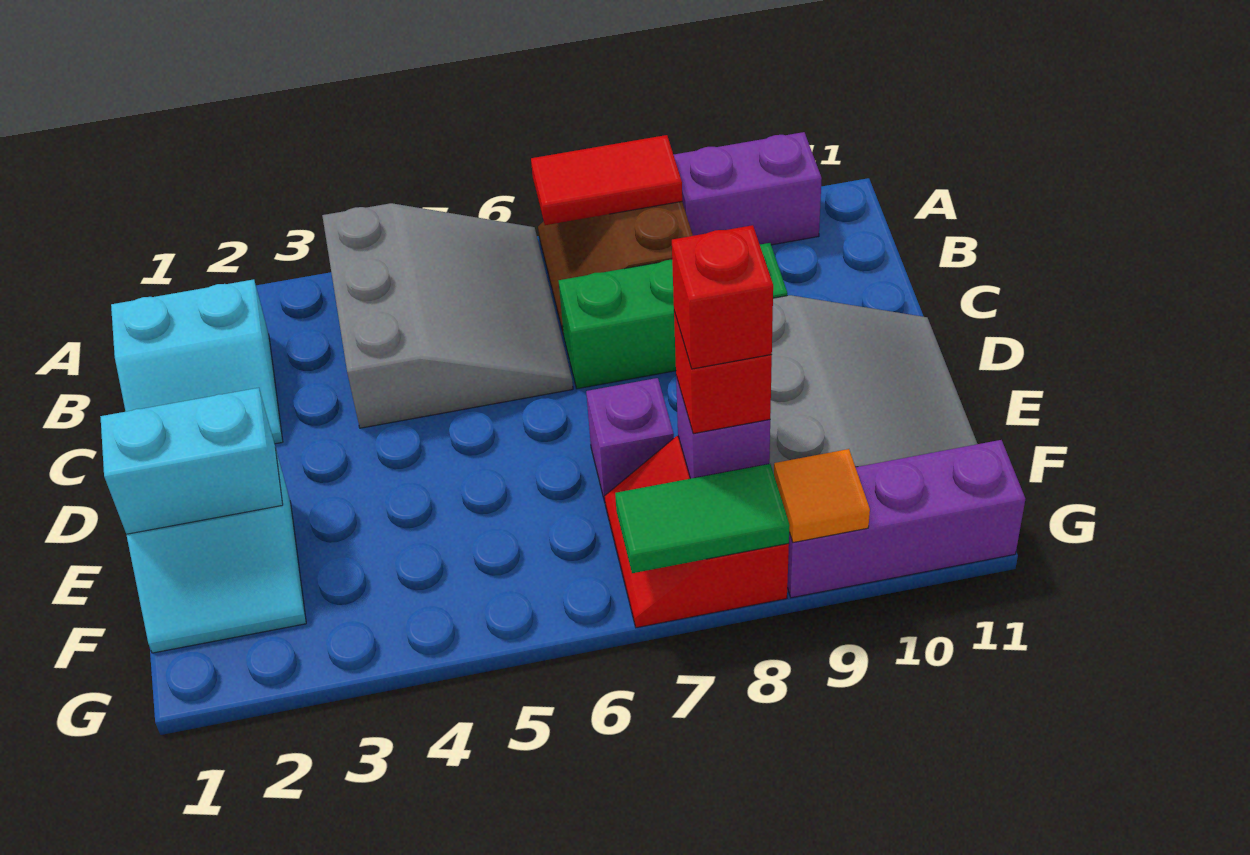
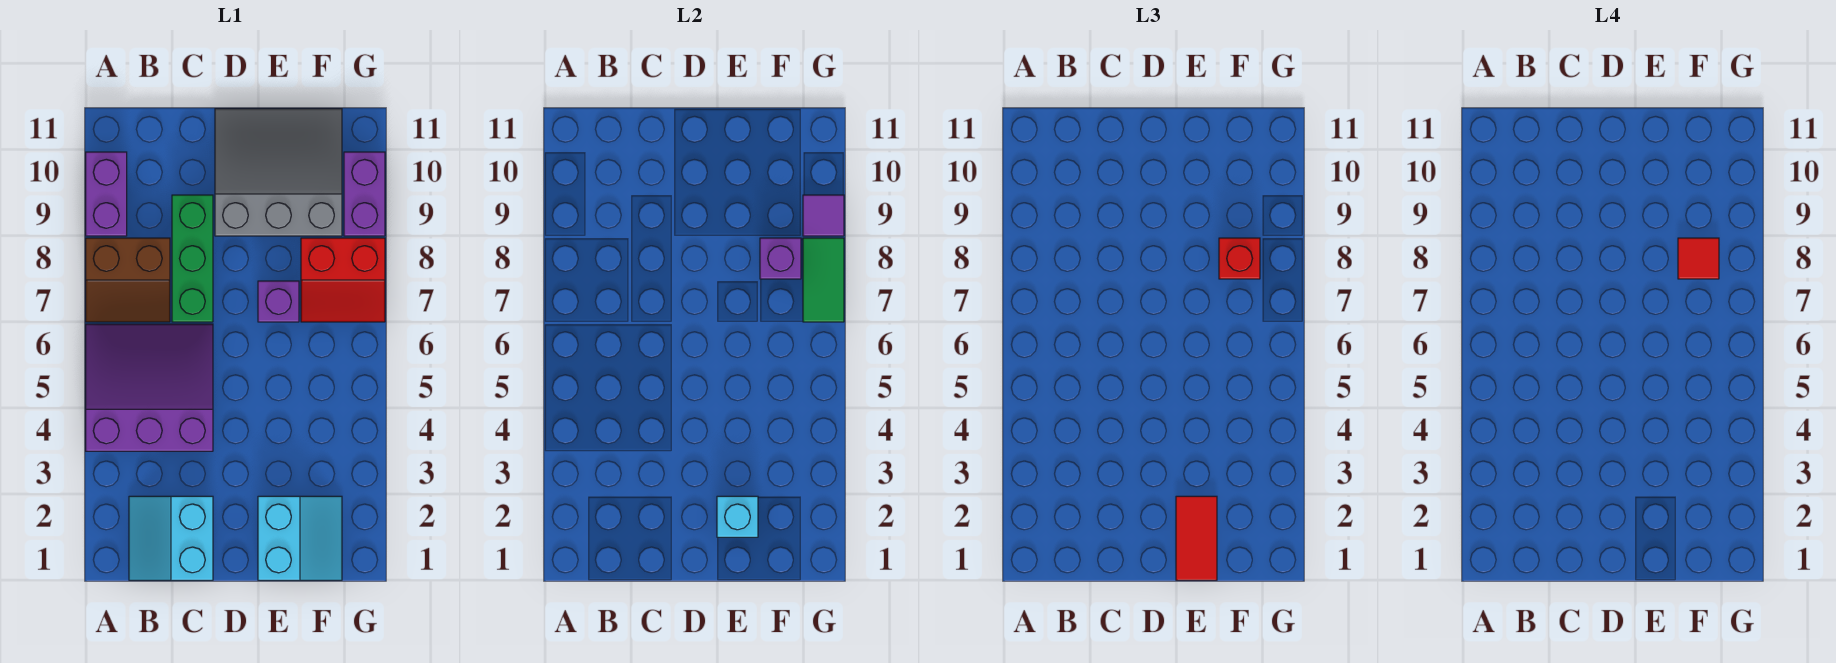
grey 3x3 slope [322,203,573,428] -> purple 3x3 slope [86,324,213,451]
red 1x2 tile [531,135,682,225] -> red 1x2 tile moved to [1176,496,1217,580]
cyan 2x2 slope [111,279,283,444] -> cyan 2x2 slope turned to [129,496,213,580]
cyan 1x2 brick [100,388,283,534] -> cyan 1x1 brick [717,496,758,537]
red 1x1 brick [672,225,773,369] -> red 1x1 tile [1678,238,1719,279]
purple 1x3 brick [787,440,1025,598] -> purple 1x2 brick [344,152,385,236]
orange 1x1 tile [774,449,870,543] -> purple 1x1 tile [803,195,844,236]

